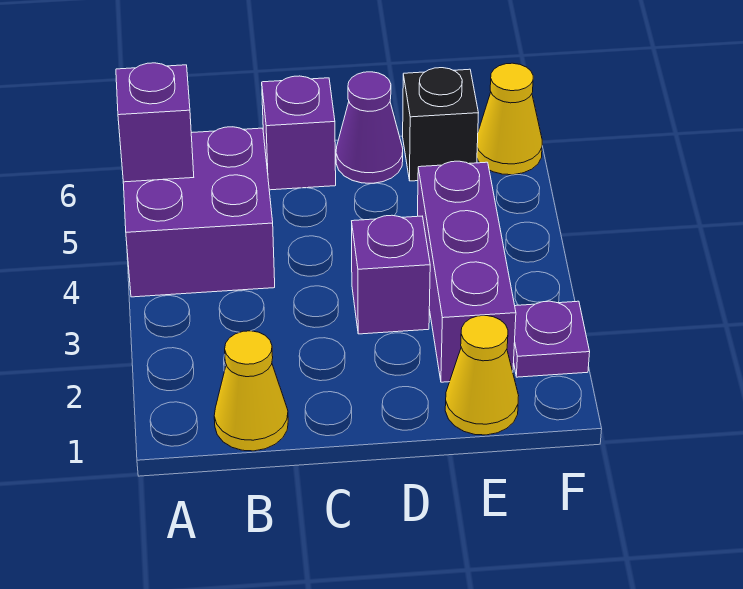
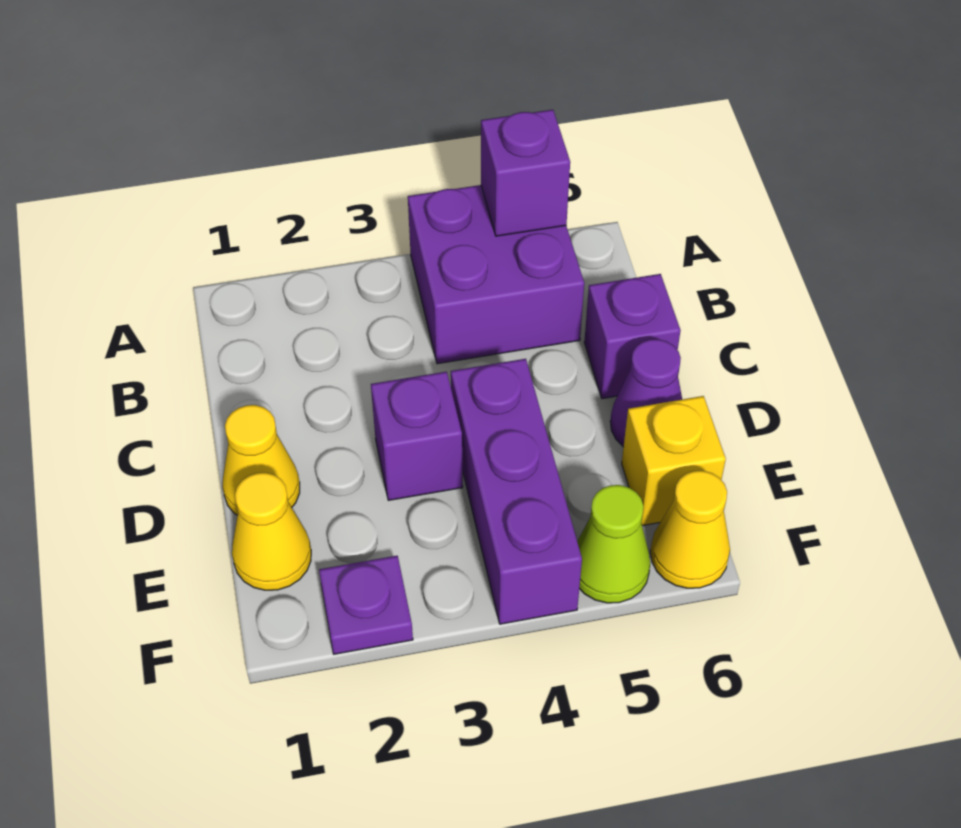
yellow 1x1 cone [214,331,288,451] -> yellow 1x1 cone moved to [223,405,300,515]
purple 1x3 brick [418,161,516,382] -> purple 1x3 brick turned to [451,359,582,624]
black 1x1 brick [403,68,478,181] -> yellow 1x1 brick [622,396,726,526]
none -> lime 1x1 cone [577,485,650,603]

